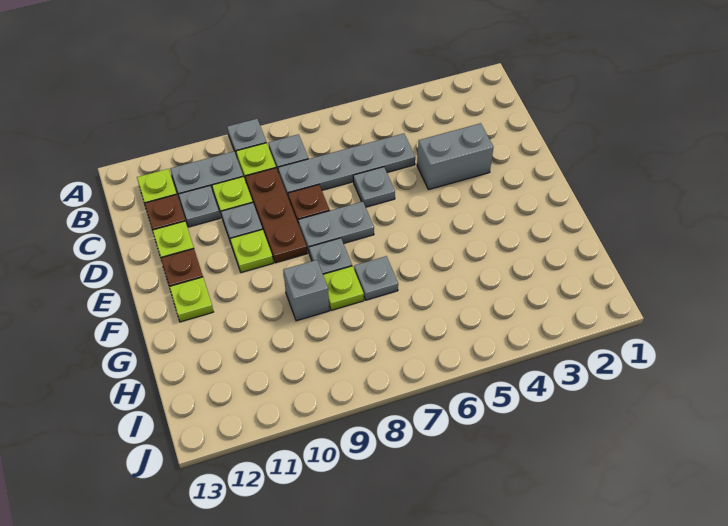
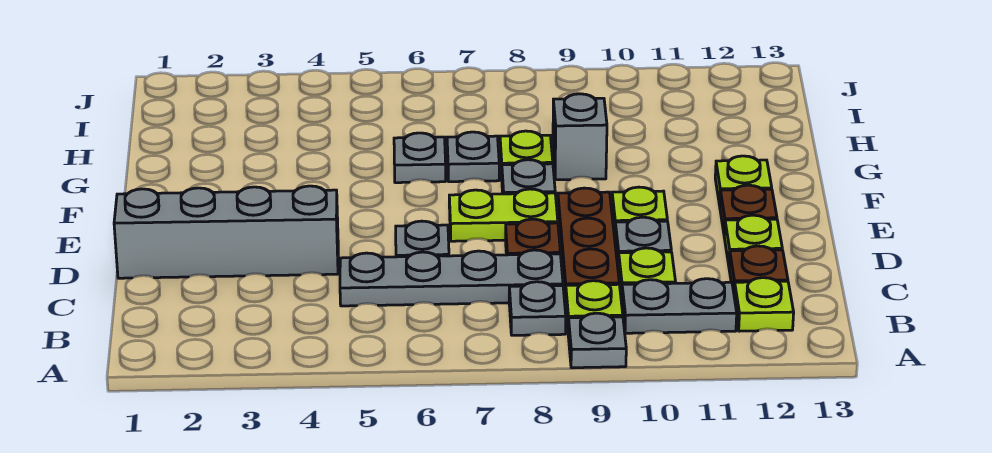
grey 1x1 plate [178,186,220,227] -> grey 1x1 plate moved to [394,133,446,183]
grey 1x2 brick [417,123,494,190] -> grey 1x4 brick [114,186,338,278]
grey 1x2 plate [298,202,374,252] -> lime 1x2 plate [449,189,558,241]

